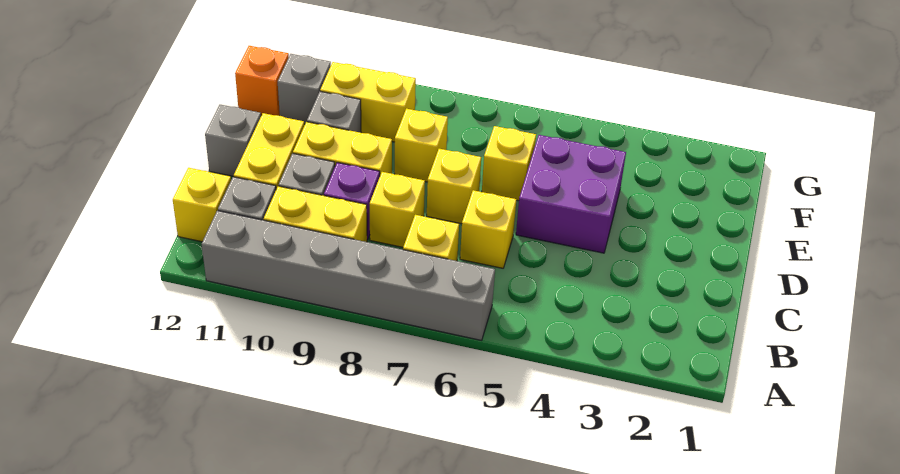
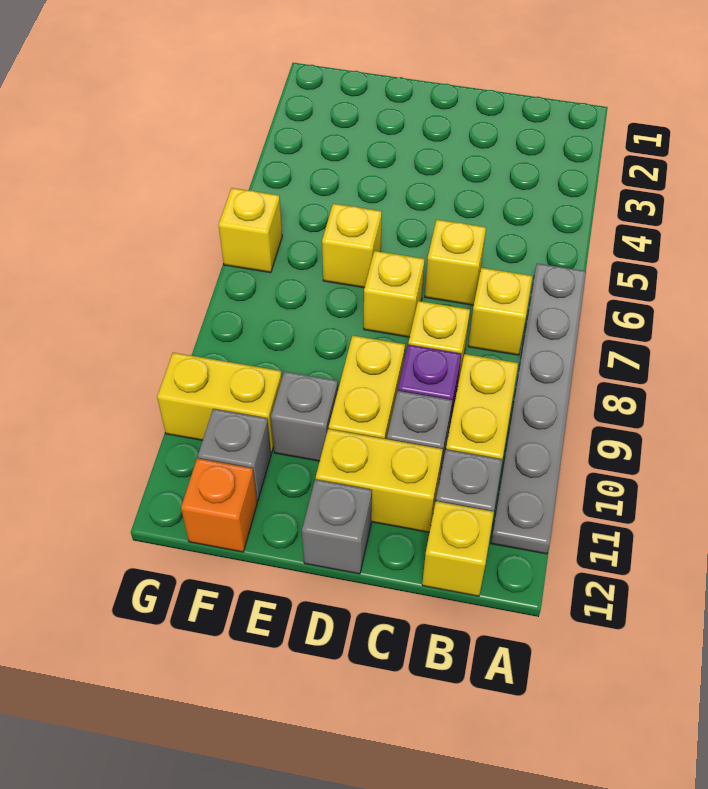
grey 1x6 brick [202,211,495,340] -> grey 1x6 plate [491,263,586,554]
purple 2x2 brick [516,135,626,253] -> none
yellow 1x1 brick [395,109,448,182] -> yellow 1x1 brick moved to [218,188,282,273]
yellow 1x2 brick [320,62,416,142] -> yellow 1x2 brick turned to [157,353,282,453]

